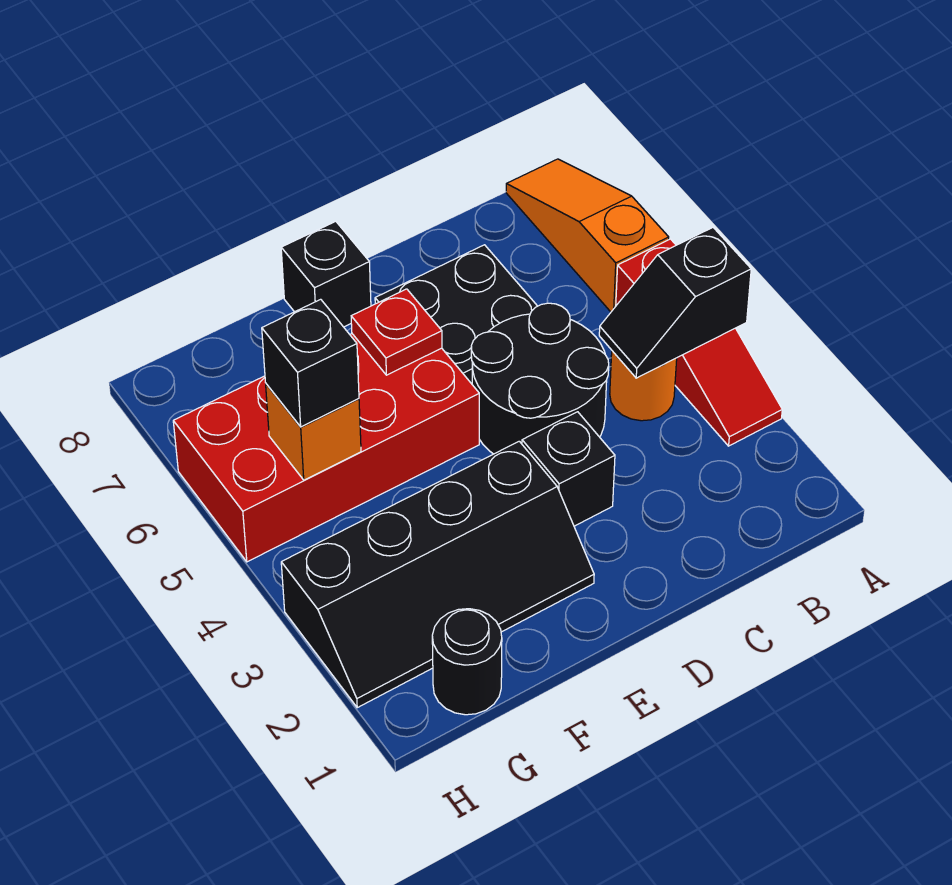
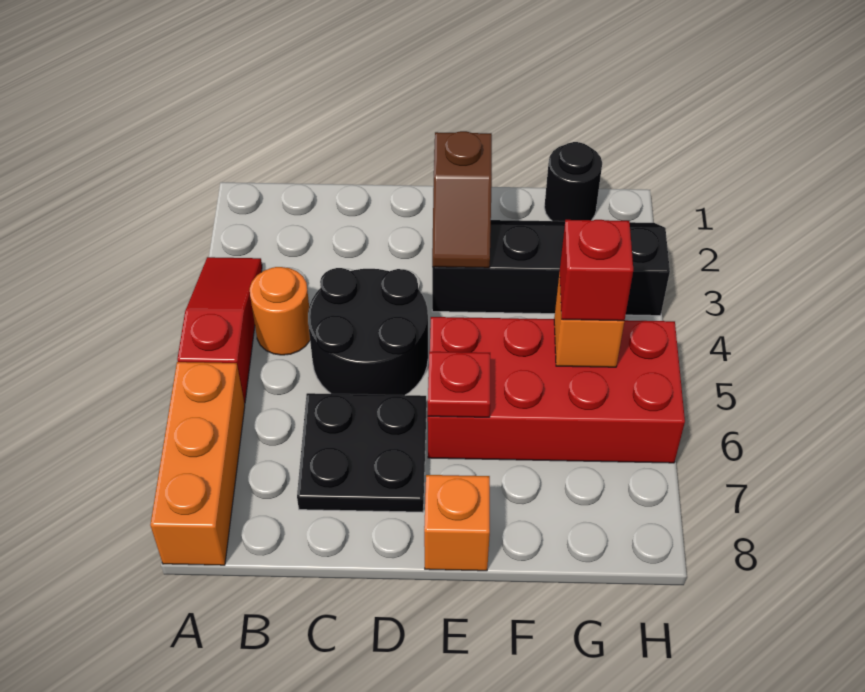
black 1x2 slope [599,228,751,378] -> none
orange 1x3 slope [506,159,669,312] -> orange 1x3 brick [150,362,245,565]
black 1x1 brick [522,412,615,526] -> none
none -> brown 1x2 slope [432,131,492,268]
black 1x1 brick [281,221,371,327] -> orange 1x1 brick [424,475,490,571]
black 1x1 brick [262,299,359,427] -> red 1x1 brick [560,220,633,321]

